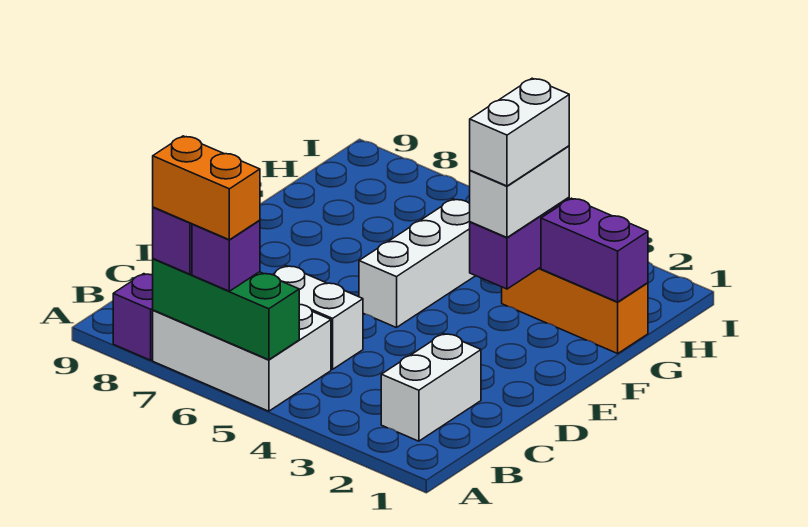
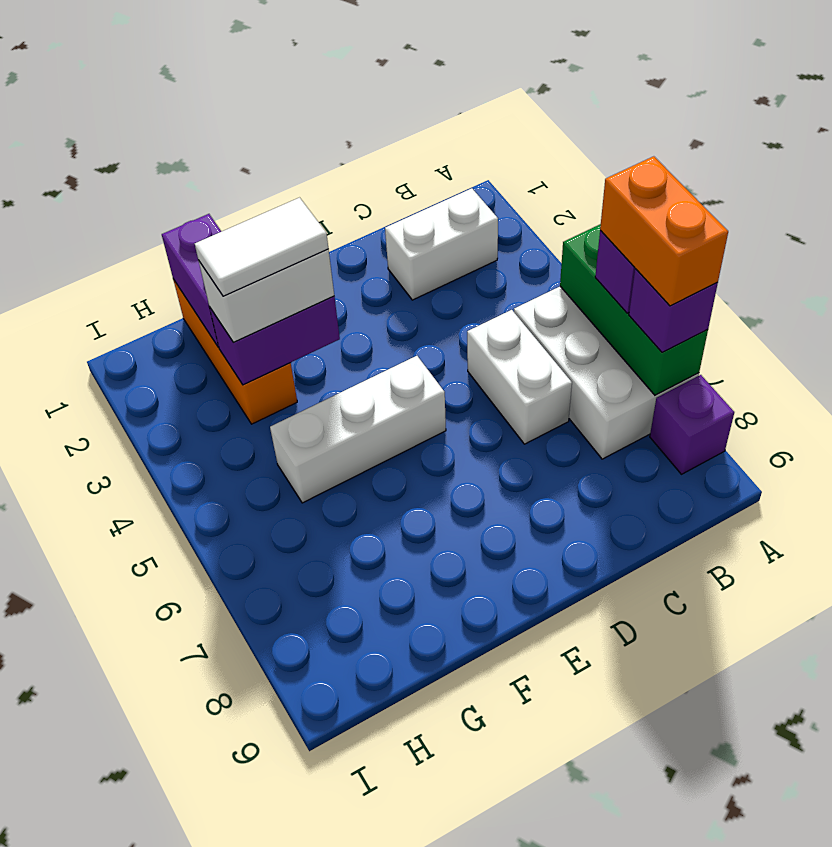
white 1x2 brick [470,78,569,186] -> white 1x2 tile [195,198,328,296]

